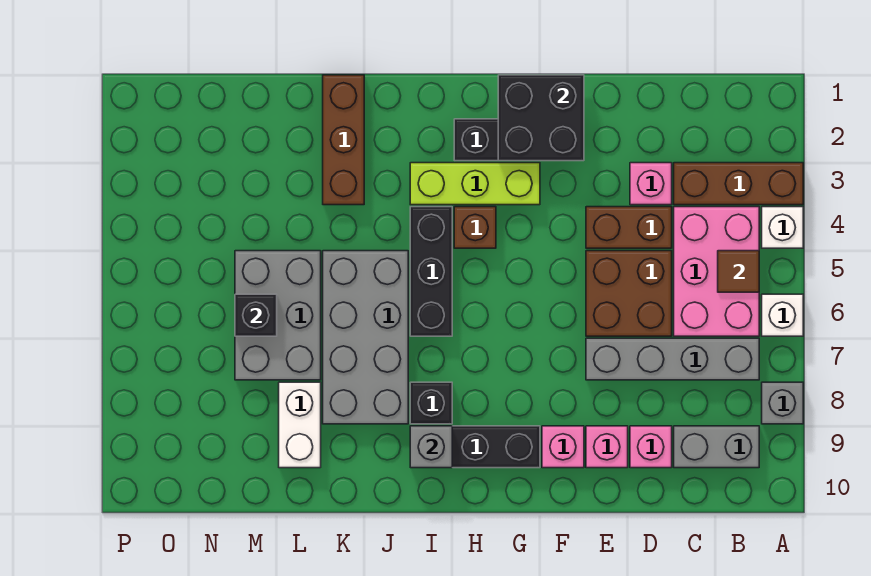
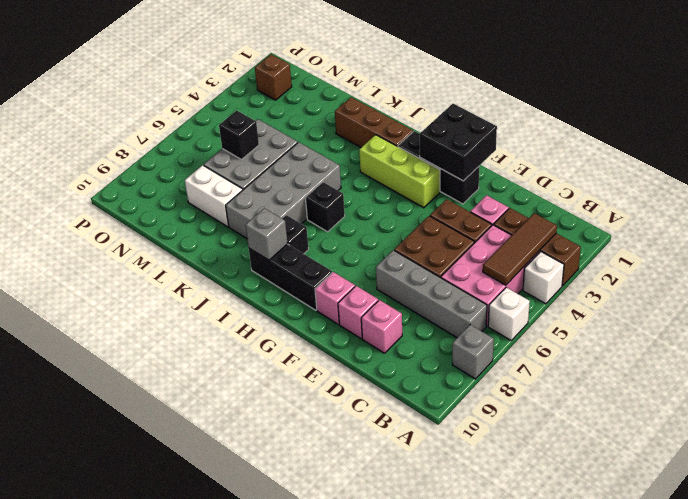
brown 1x1 tile [718,251,759,292] -> brown 1x3 tile [483,213,557,285]
grey 1x2 brick [674,426,759,468] -> none
brown 1x1 brick [454,207,496,248] -> brown 1x1 brick moved to [255,54,292,100]
black 1x3 brick [410,207,452,336] -> black 1x1 brick [306,182,345,232]
brown 1x3 brick [323,75,364,205] -> brown 1x3 brick turned to [335,97,413,147]
white 1x2 brick [279,382,321,468] -> white 1x2 brick turned to [185,165,243,227]

